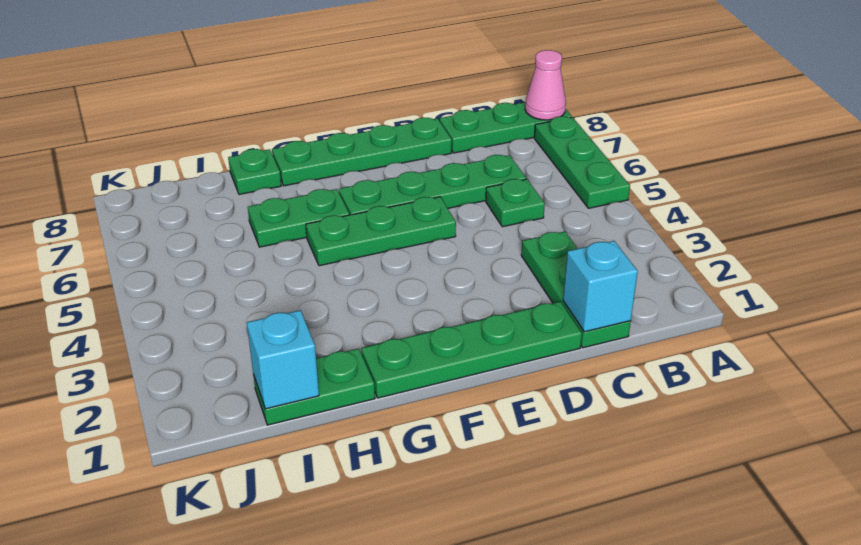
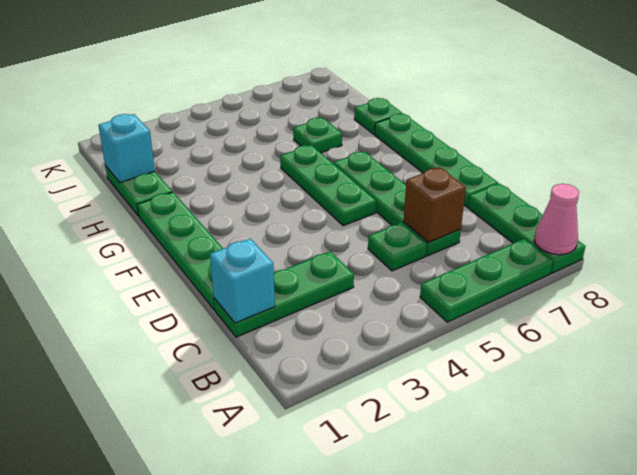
none -> brown 1x1 brick [404,167,466,242]
green 1x2 plate [248,189,349,247] -> green 1x1 plate [293,118,342,153]

